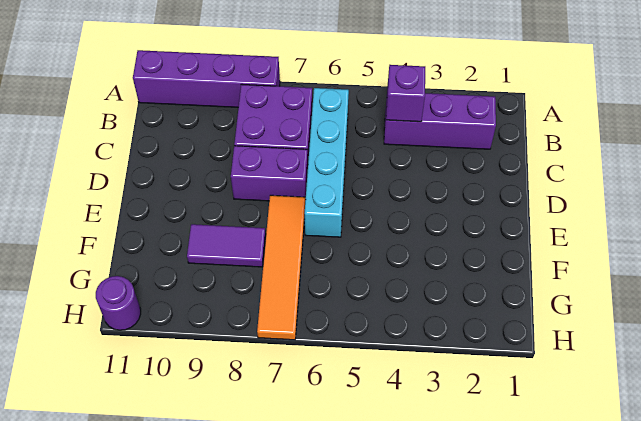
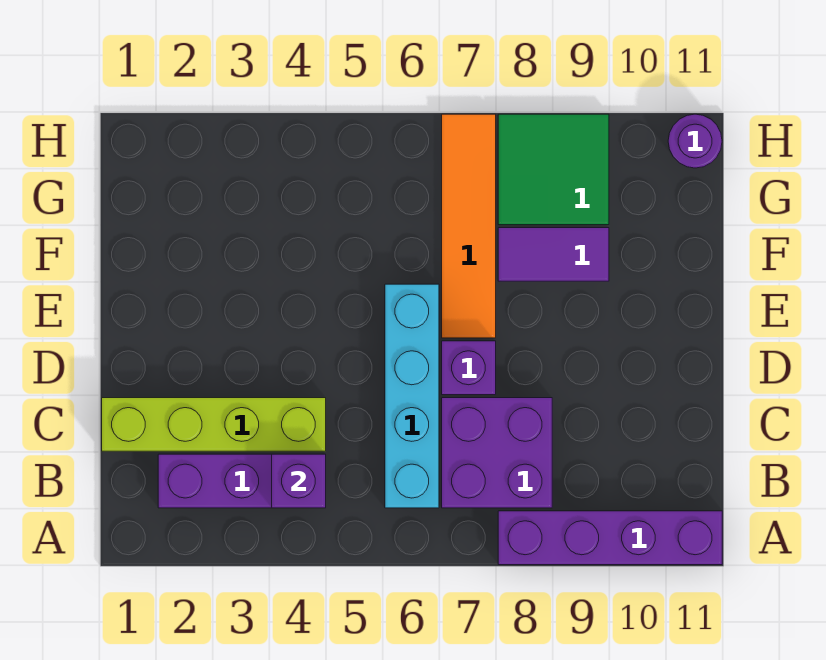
none -> lime 1x4 brick [102,398,326,451]
purple 1x2 brick [231,146,308,201] -> purple 1x1 brick [442,341,496,395]
none -> green 2x2 tile [498,114,609,225]

